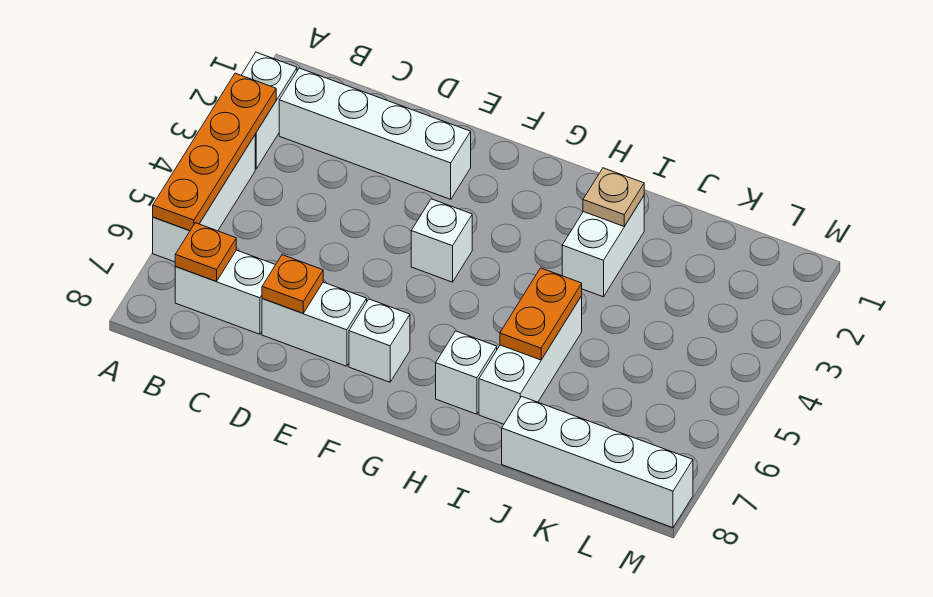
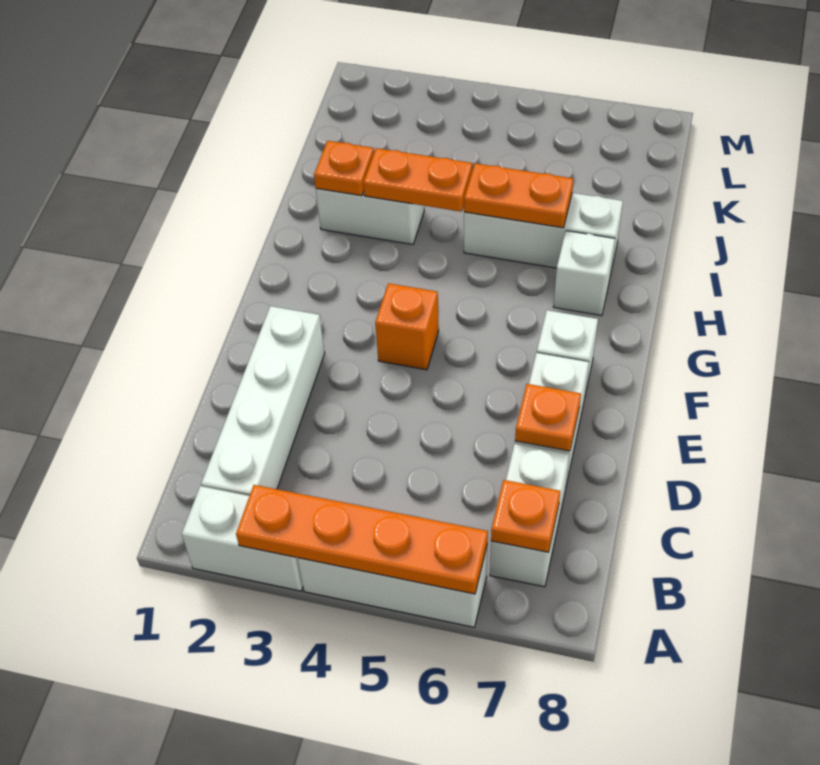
white 1x1 brick [411,199,472,282] -> orange 1x1 brick [375,283,439,370]
tan 1x1 plate [583,168,644,226] -> orange 1x1 plate [314,141,374,196]
none -> orange 1x2 plate [363,148,472,212]
white 1x4 brick [502,396,693,528] -> none

